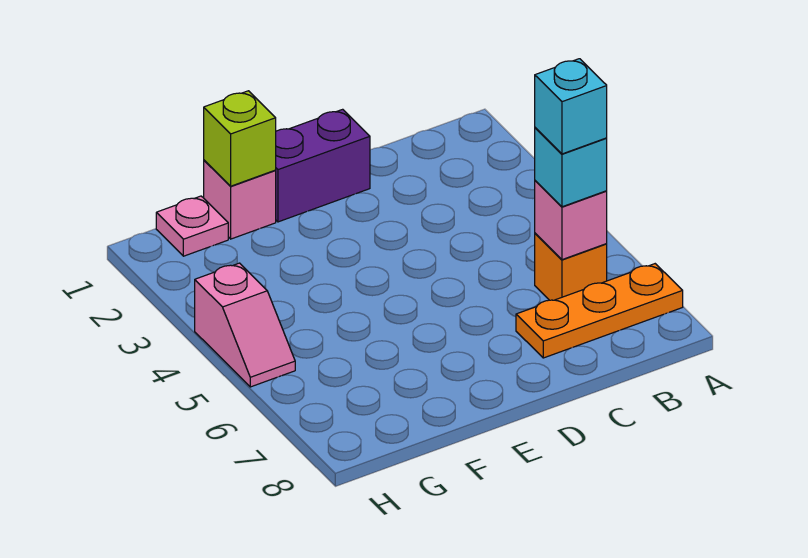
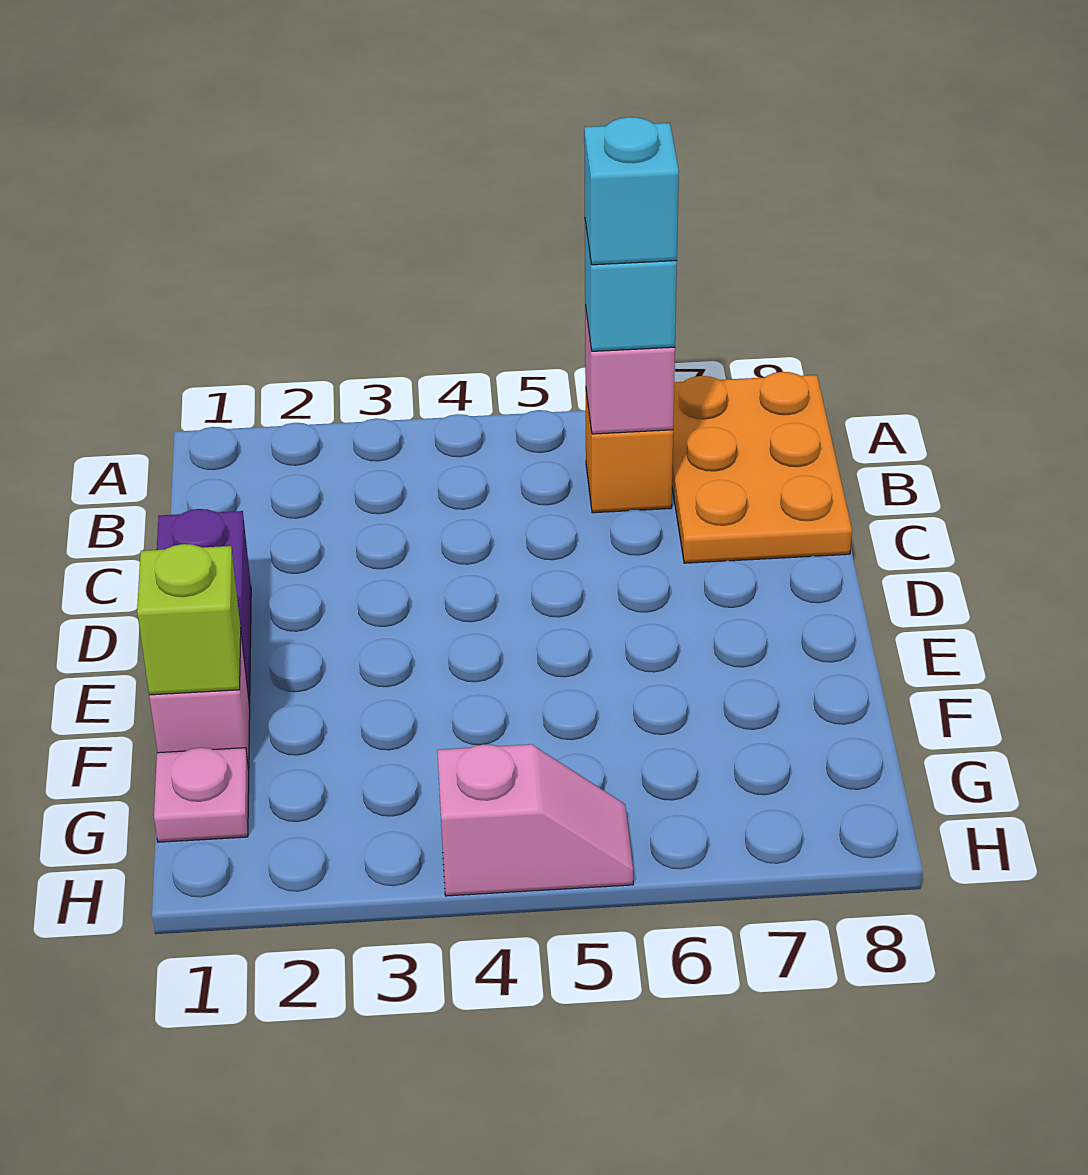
orange 1x3 plate [516,264,683,358] -> orange 2x3 plate [672,372,852,563]

